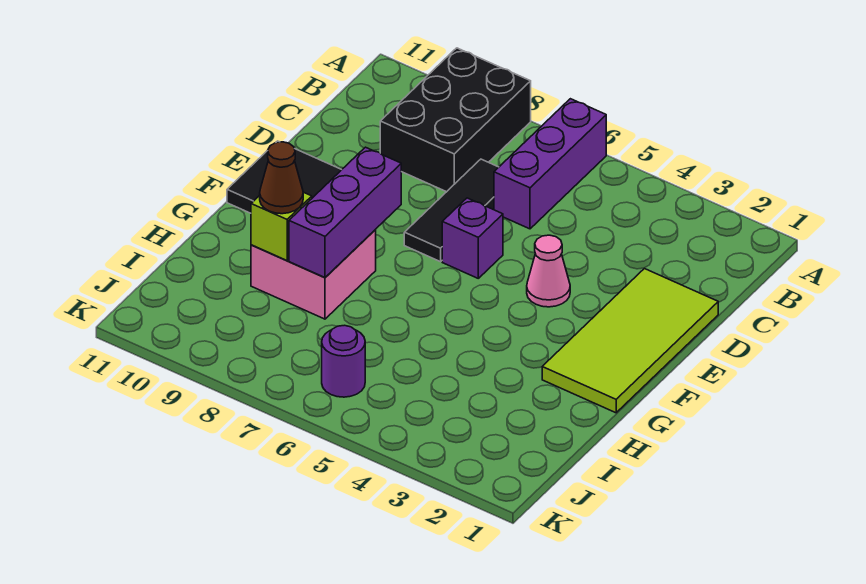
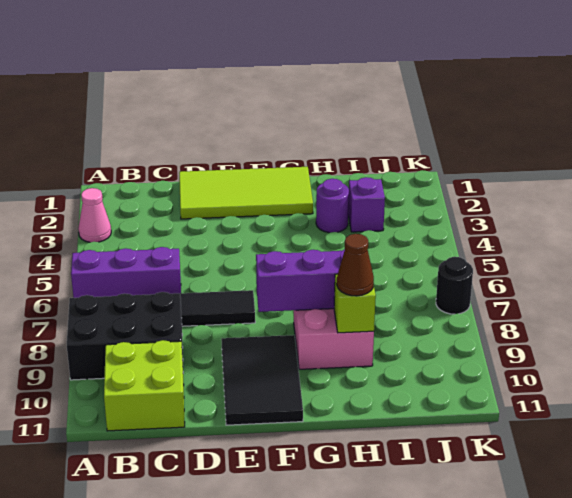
none -> lime 2x2 brick [104,340,185,431]
pink 1x1 cone [527,235,570,307] -> pink 1x1 cone moved to [78,188,111,242]
purple 1x1 brick [442,198,503,278] -> purple 1x1 brick moved to [348,177,385,232]
purple 1x1 round brick [322,325,365,397] -> purple 1x1 round brick moved to [316,179,349,233]
none -> black 1x1 round brick [436,257,473,314]

